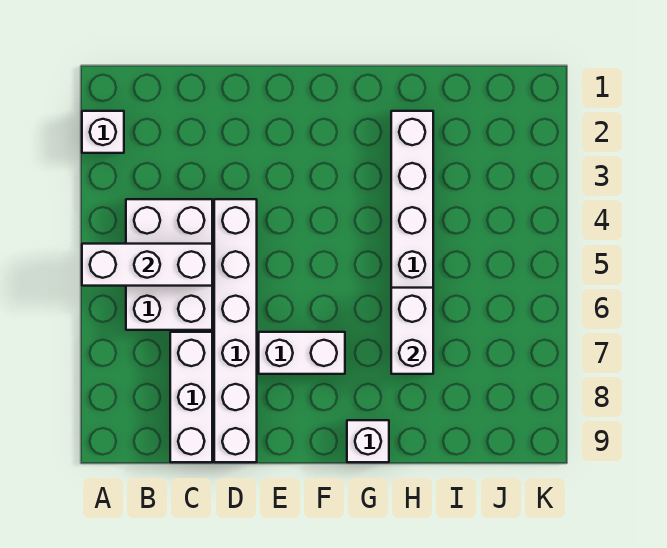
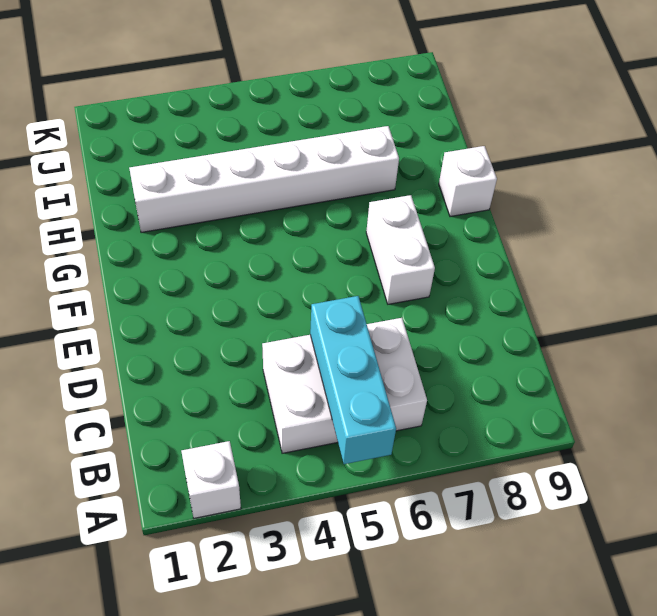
white 1x3 brick [82,244,212,286] -> cyan 1x3 brick [310,296,396,464]
white 1x3 brick [170,332,212,462] -> none
white 1x6 brick [214,199,257,462] -> none
white 1x2 brick [391,288,433,374] -> none

